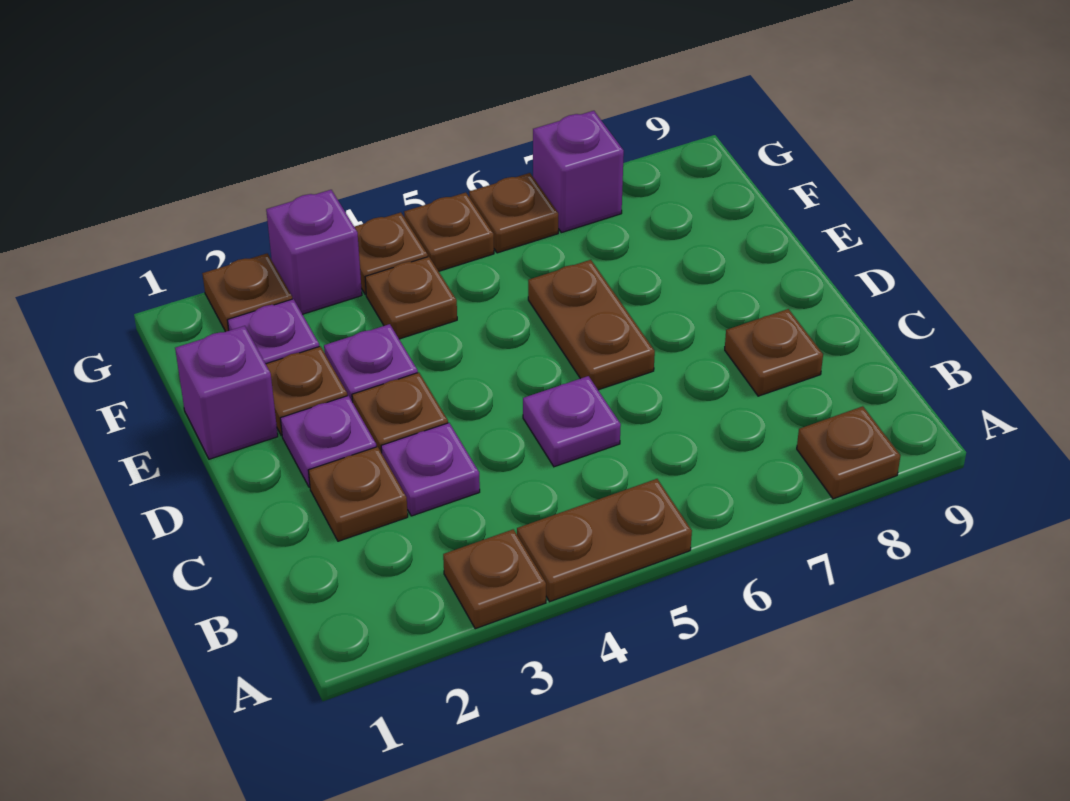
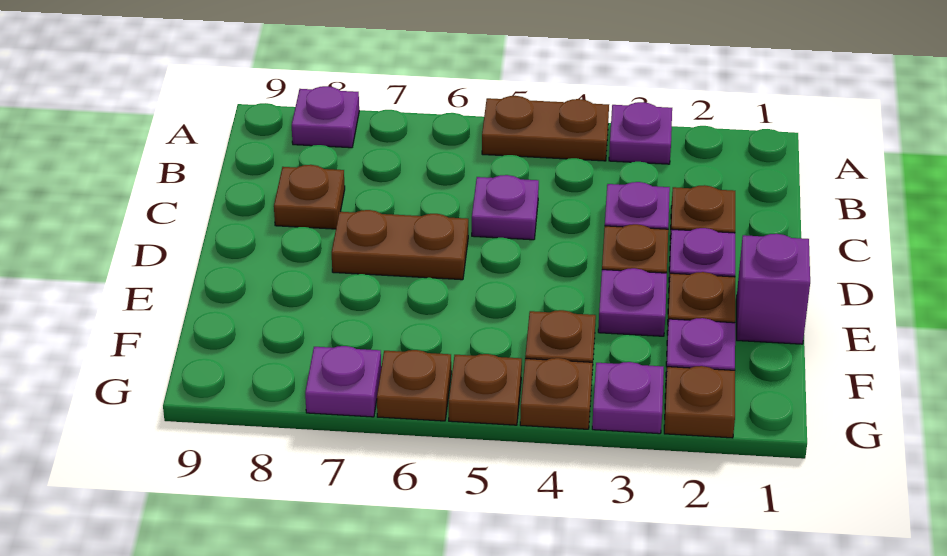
brown 1x1 plate [443,529,546,629] -> purple 1x1 plate [609,102,672,164]
brown 1x1 plate [797,406,901,499] -> purple 1x1 plate [292,86,359,148]
brown 1x2 plate [528,260,655,390] -> brown 1x2 plate turned to [332,210,468,280]
purple 1x1 brick [266,190,362,314] -> purple 1x1 plate [592,362,664,434]
purple 1x1 brick [533,111,624,233] -> purple 1x1 plate [305,346,381,417]

